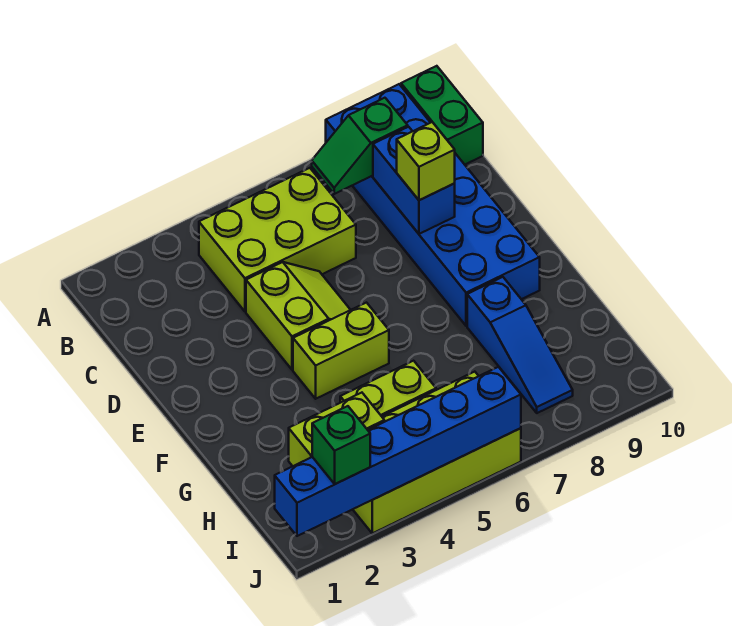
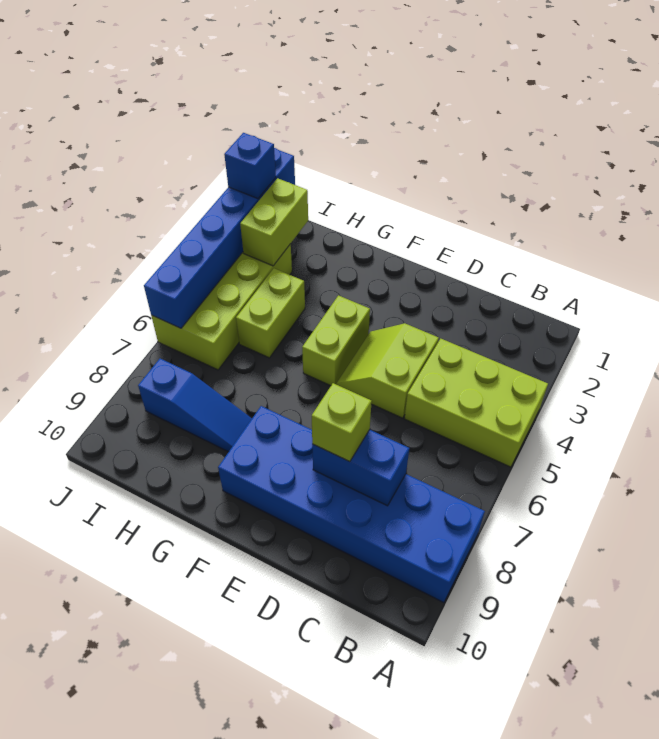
green 1x2 brick [401,66,483,165] -> none
lime 2x3 brick [199,168,356,311] -> lime 2x3 brick turned to [404,339,548,467]
green 1x2 slope [312,98,408,194] -> none
lime 2x2 slope [246,262,350,370] -> lime 2x2 slope turned to [336,323,439,418]
blue 1x3 slope [467,277,573,413] -> blue 1x3 slope turned to [138,359,252,452]
green 1x1 brick [312,406,370,484] -> blue 1x1 brick [224,133,276,199]

